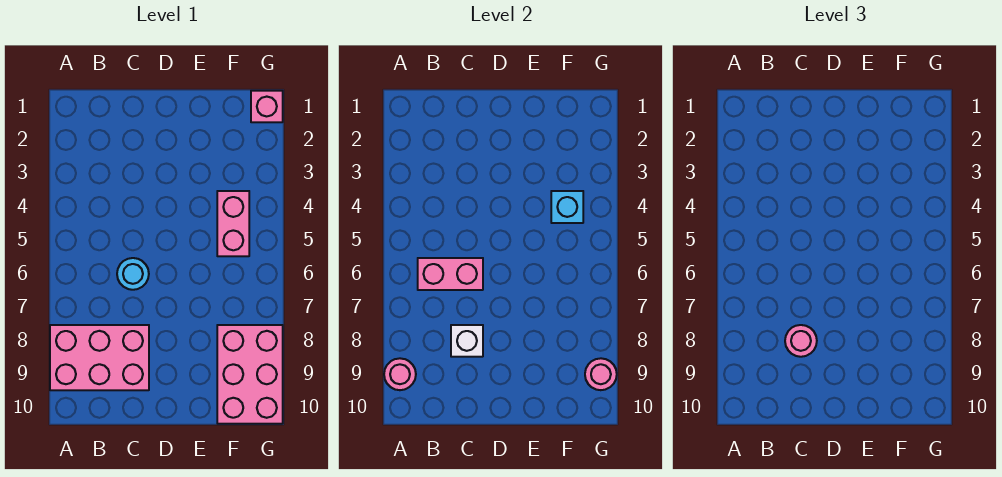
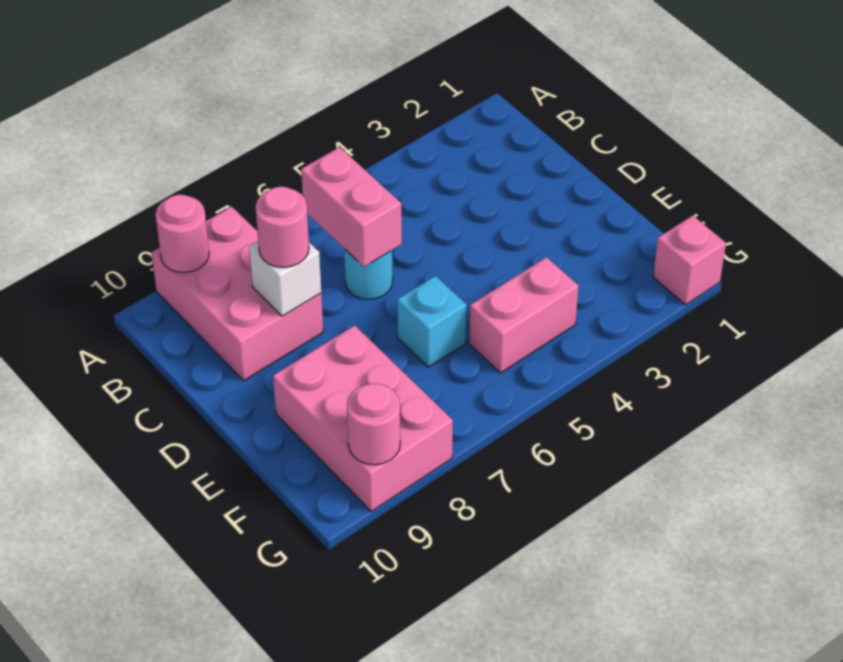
cyan 1x1 brick [551,191,583,223] -> cyan 1x1 brick moved to [397,276,467,367]
pink 2x3 brick [217,325,283,424] -> pink 2x3 brick turned to [273,325,453,511]

